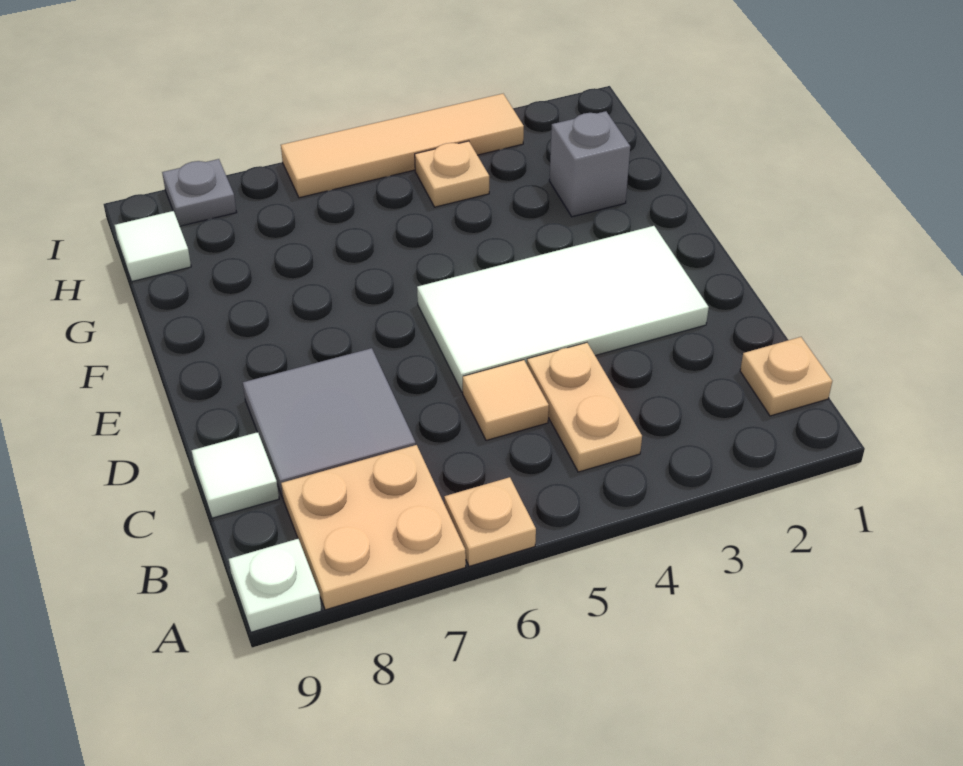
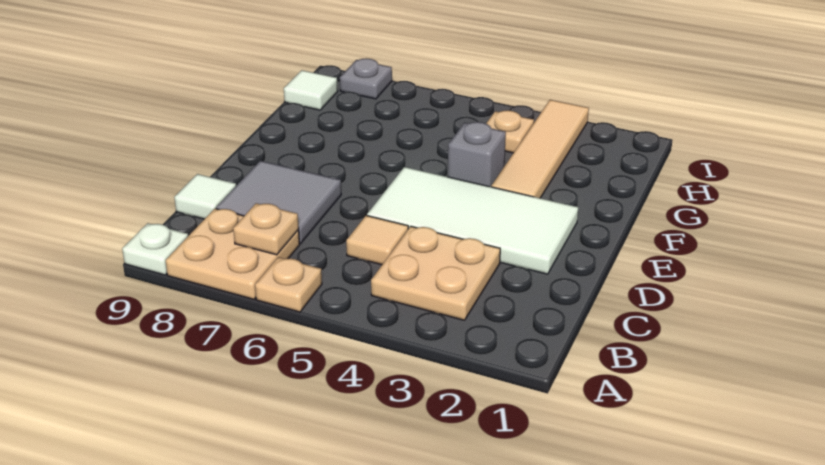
tan 1x1 plate [740,337,832,416] -> tan 1x1 plate moved to [233,203,299,255]
tan 1x2 plate [527,343,642,472] -> tan 2x2 plate [371,226,500,320]
grey 1x1 brick [549,111,630,217] -> grey 1x1 brick moved to [448,122,506,187]
tan 1x4 tile [281,94,524,198] -> tan 1x4 tile turned to [491,100,589,198]

